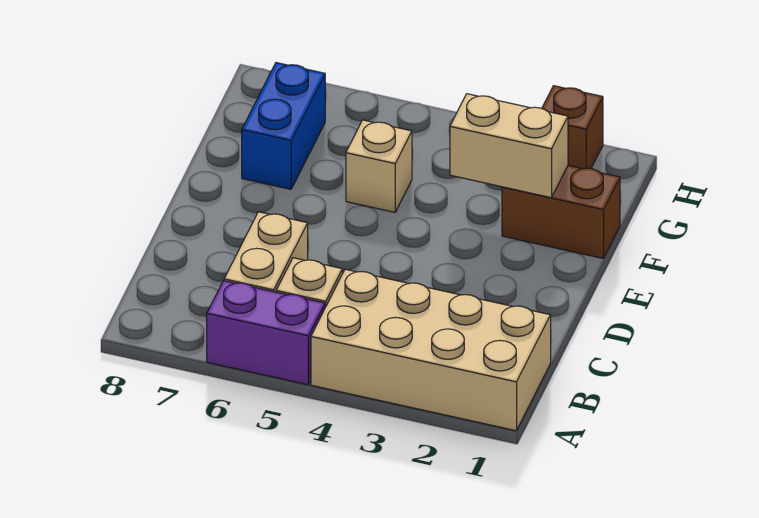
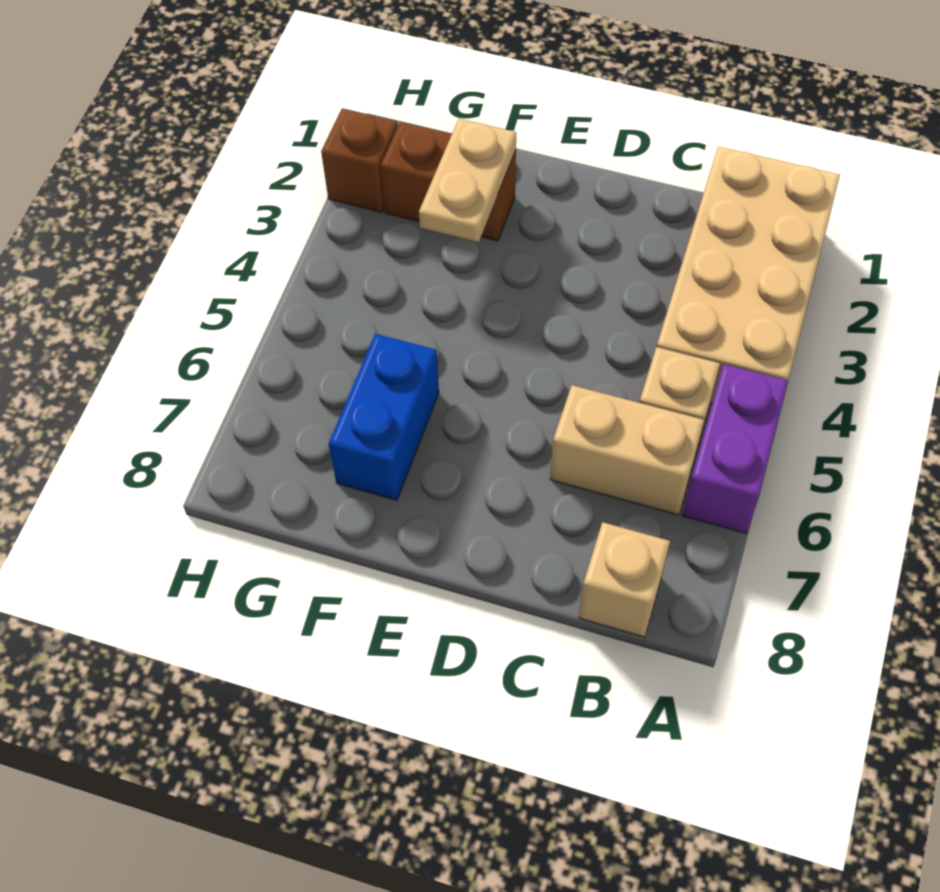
brown 1x2 brick [502,166,620,258] -> brown 1x2 brick turned to [380,122,516,241]
tan 1x2 brick [450,94,568,198] -> tan 1x2 plate [419,119,516,242]
tan 1x1 brick [346,120,412,212] -> tan 1x1 brick moved to [579,522,670,637]
blue 1x2 brick [242,63,325,189] -> blue 1x2 brick turned to [329,334,439,500]

